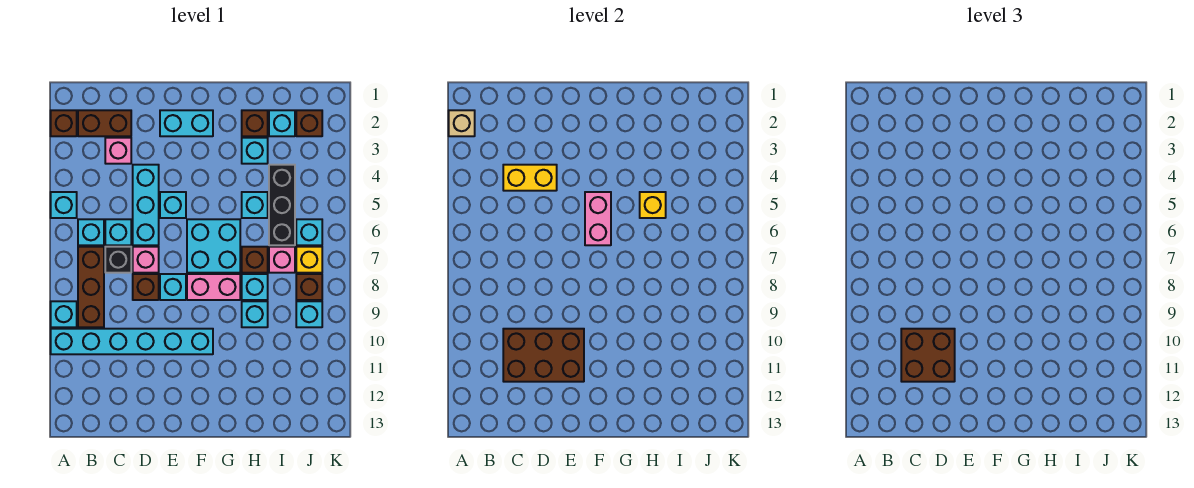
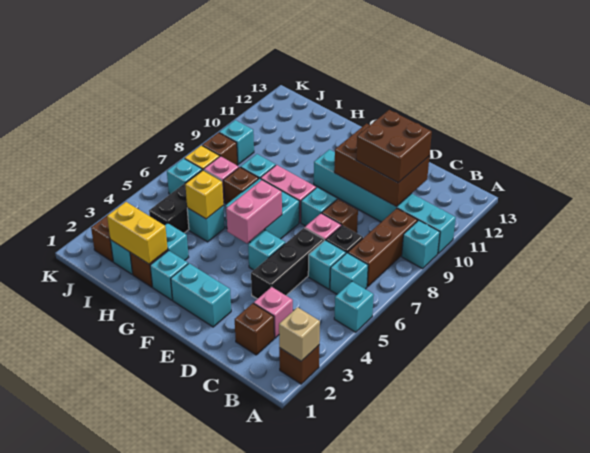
brown 1x2 brick [78,110,131,136] -> brown 1x1 brick [235,303,274,355]
yellow 1x2 brick [503,165,557,191] -> yellow 1x2 brick moved to [107,202,168,264]
cyan 1x3 brick [133,165,159,245] -> black 1x3 brick [251,228,324,299]
cyan 1x1 brick [242,301,268,327] -> cyan 1x1 brick moved to [150,251,188,300]

